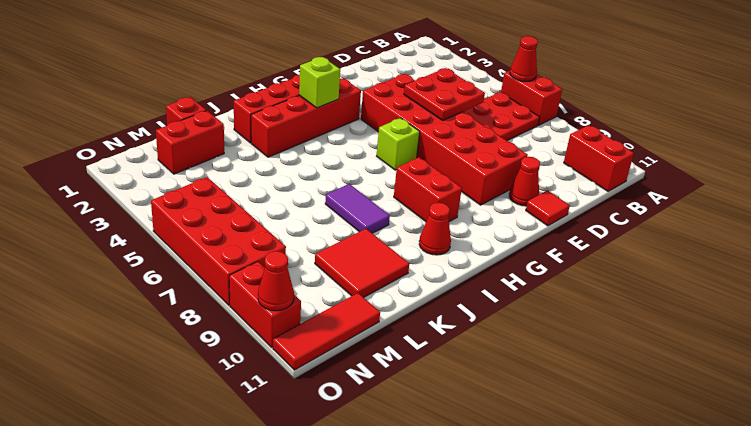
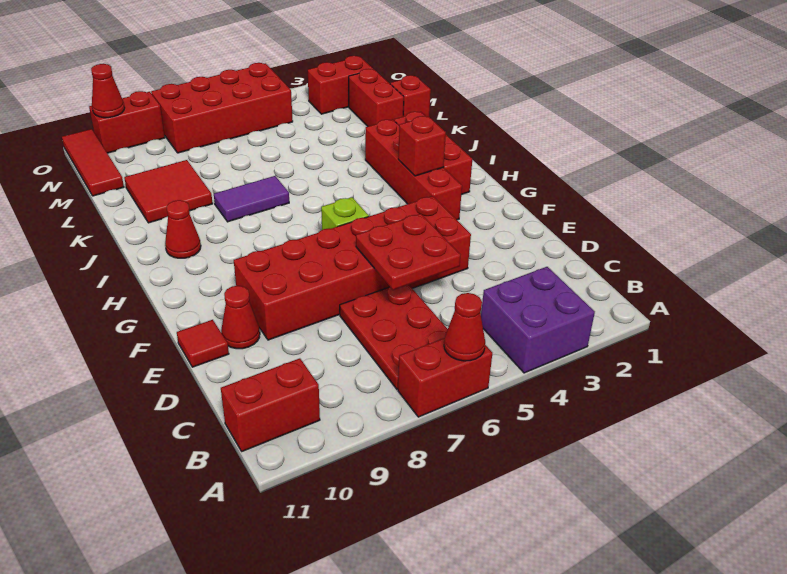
none -> purple 2x2 brick [481,267,595,373]
lime 1x1 brick [299,57,340,108] -> red 1x1 brick [398,116,446,176]
red 1x2 brick [394,157,462,222] -> red 1x2 brick moved to [308,56,373,114]

